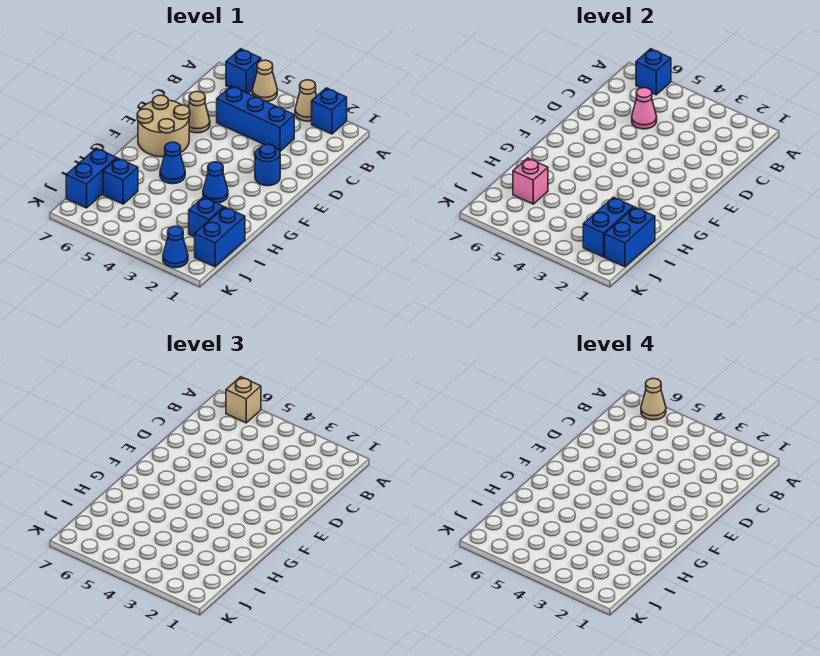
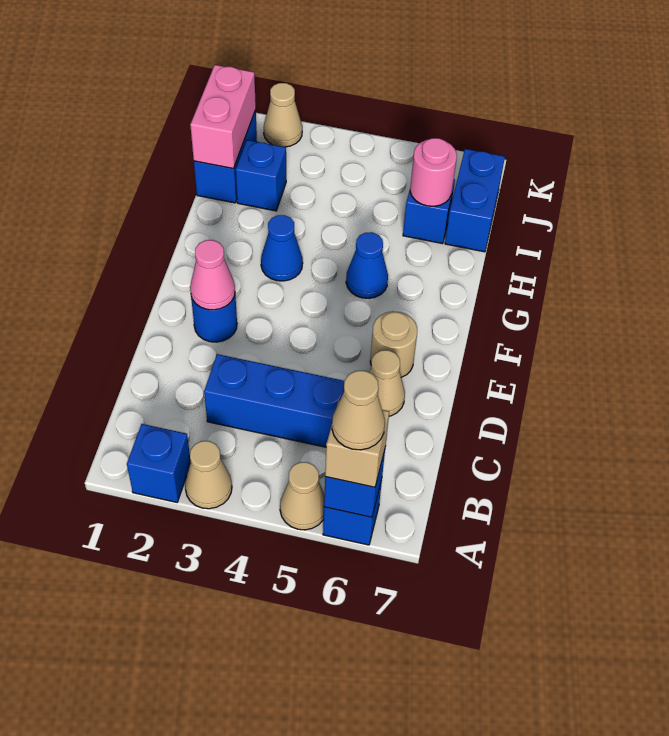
pink 1x1 cone [632,88,657,129] -> pink 1x1 cone moved to [190,240,235,310]
tan 2x2 round brick [137,95,190,157] -> tan 1x1 round brick [370,311,417,377]
blue 1x2 brick [605,207,655,267] -> pink 1x2 brick [190,65,256,169]
blue 1x2 brick [583,197,634,257] -> none
pink 1x1 brick [513,158,548,204] -> pink 1x1 round brick [410,138,457,206]
blue 1x1 cone [163,226,188,268] -> tan 1x1 cone [264,83,302,147]

